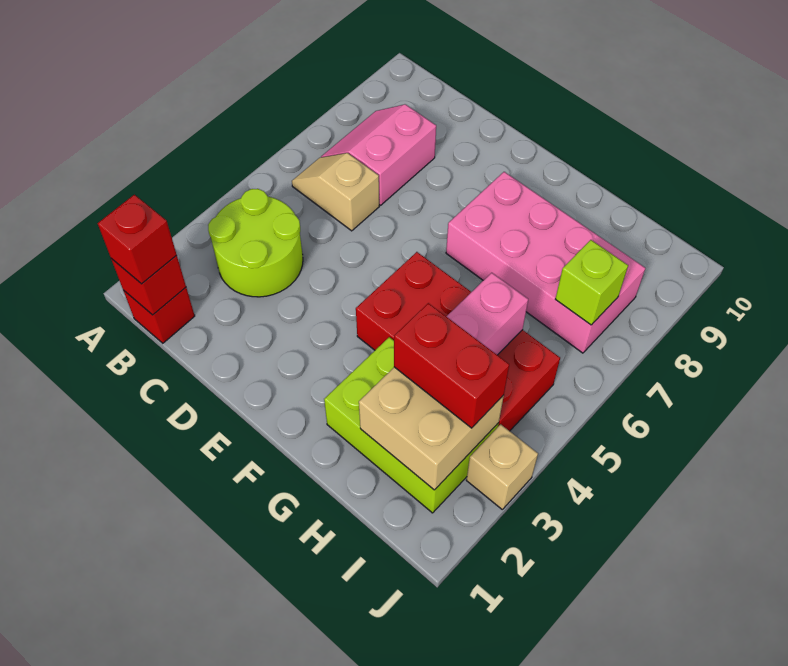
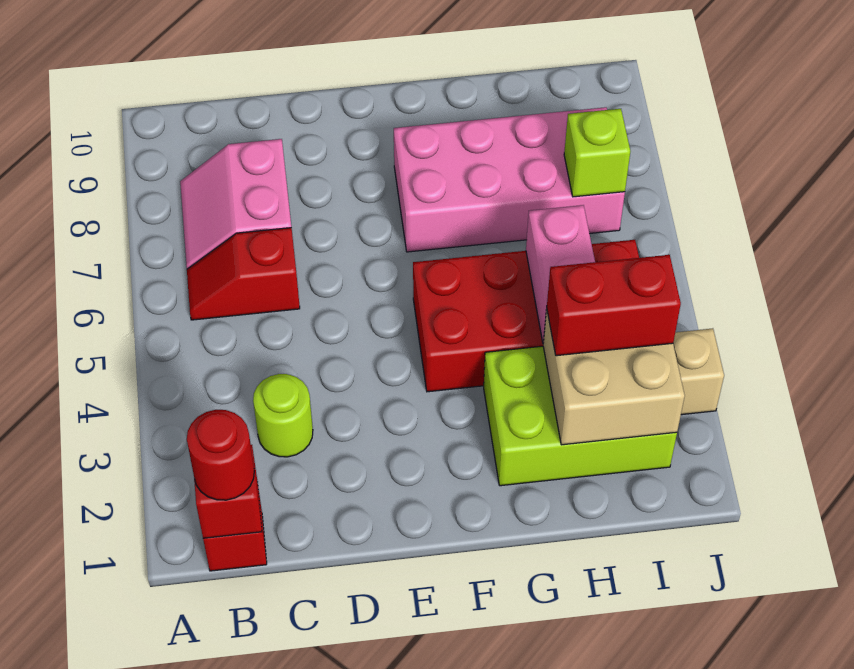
red 1x1 brick [98,195,177,284] -> red 1x1 round brick [187,410,254,500]
lime 2x2 round brick [208,189,303,297] -> lime 1x1 round brick [253,374,313,457]
tan 1x2 slope [292,153,379,231] -> red 1x2 slope [187,228,300,320]

